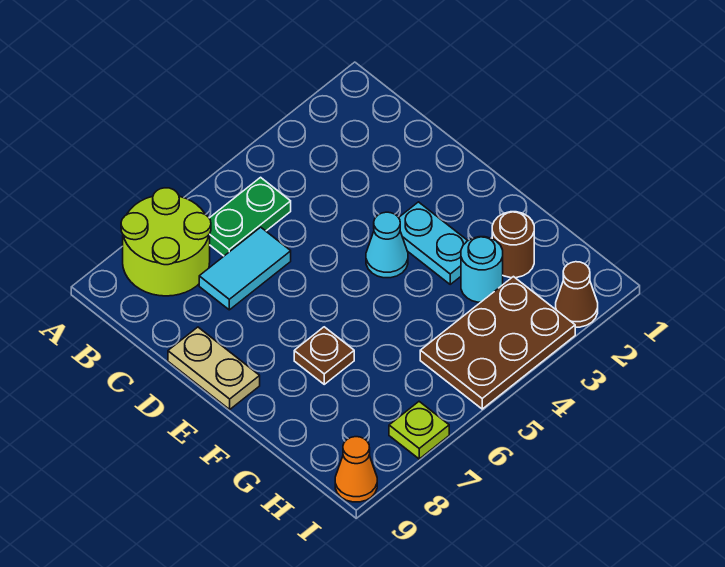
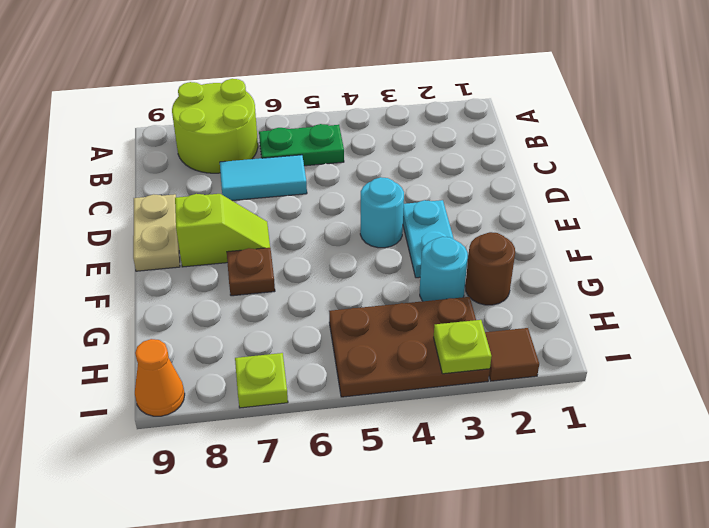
cyan 1x1 cone [366,212,408,278] -> cyan 1x1 round brick [360,177,404,248]
none -> lime 1x2 slope [175,194,270,267]
brown 1x1 cone [556,262,598,327] -> brown 1x1 tile [485,328,539,381]
none -> lime 1x1 plate [434,320,492,374]

